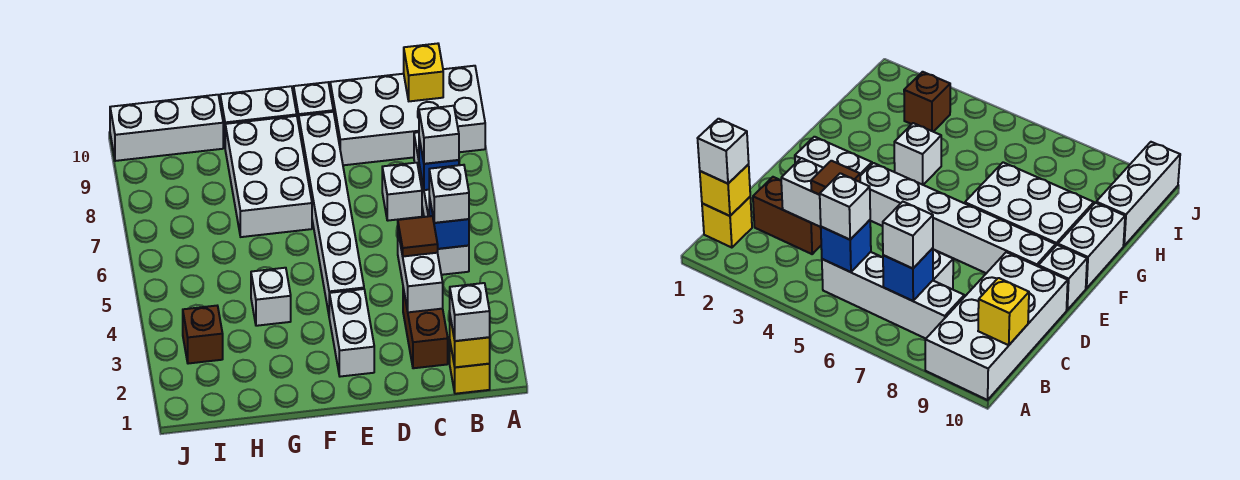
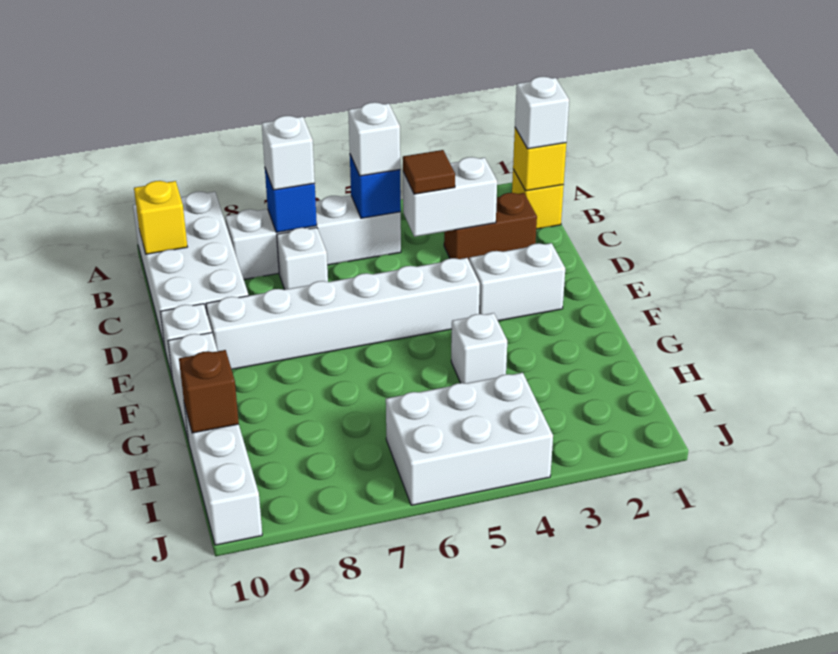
white 2x3 brick [225,116,312,237] -> white 2x3 brick moved to [386,373,553,505]
brown 1x1 brick [183,306,223,364] -> brown 1x1 brick moved to [179,350,239,433]

